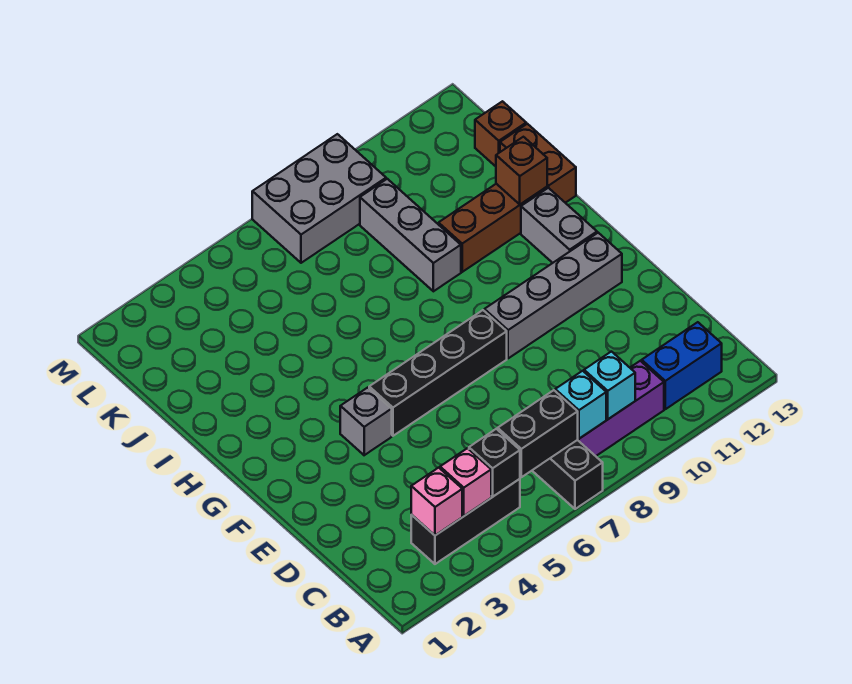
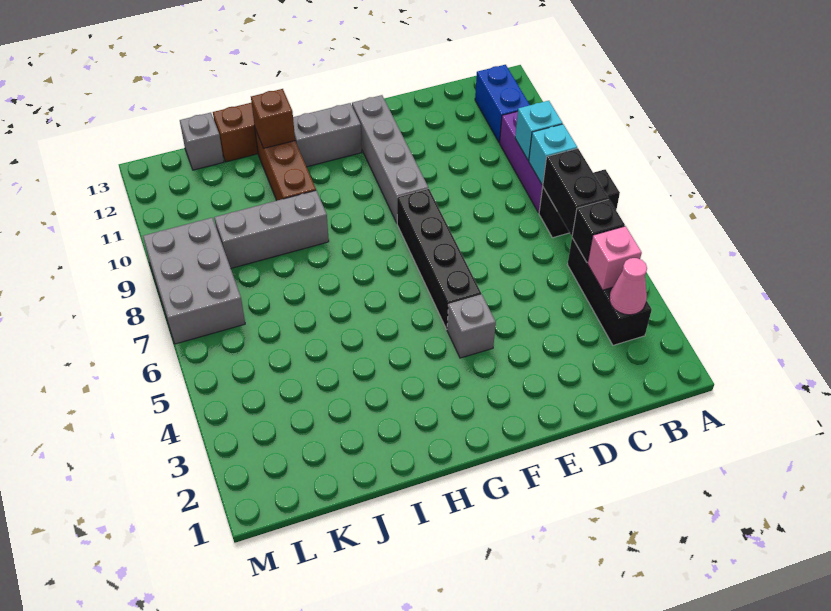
pink 1x1 brick [411,468,462,535] -> pink 1x1 cone [610,258,647,315]
brown 1x1 brick [475,101,526,166] -> grey 1x1 brick [180,113,224,170]

